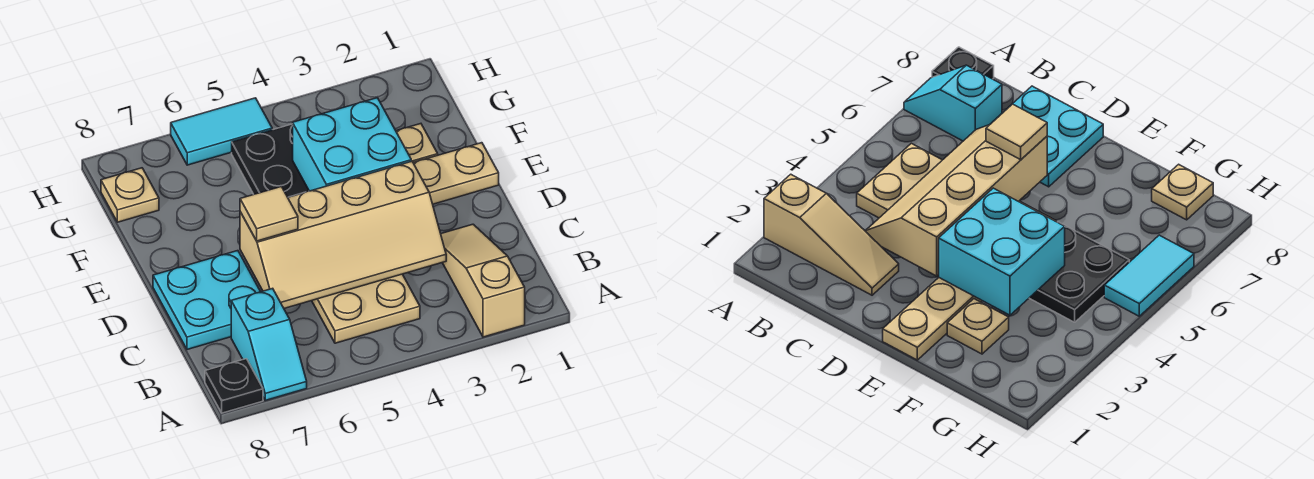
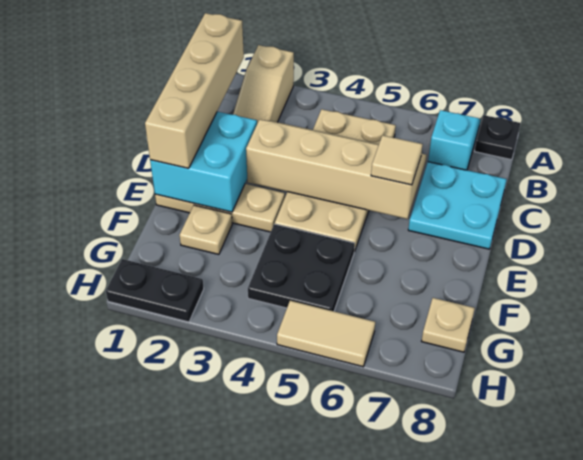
none -> tan 1x4 brick [145,13,244,168]
cyan 2x2 brick [293,98,411,191] -> cyan 2x2 brick moved to [150,112,257,212]
none -> black 1x2 plate [106,259,204,322]
cyan 1x2 tile [171,98,272,165] -> tan 1x2 tile [277,301,375,367]

